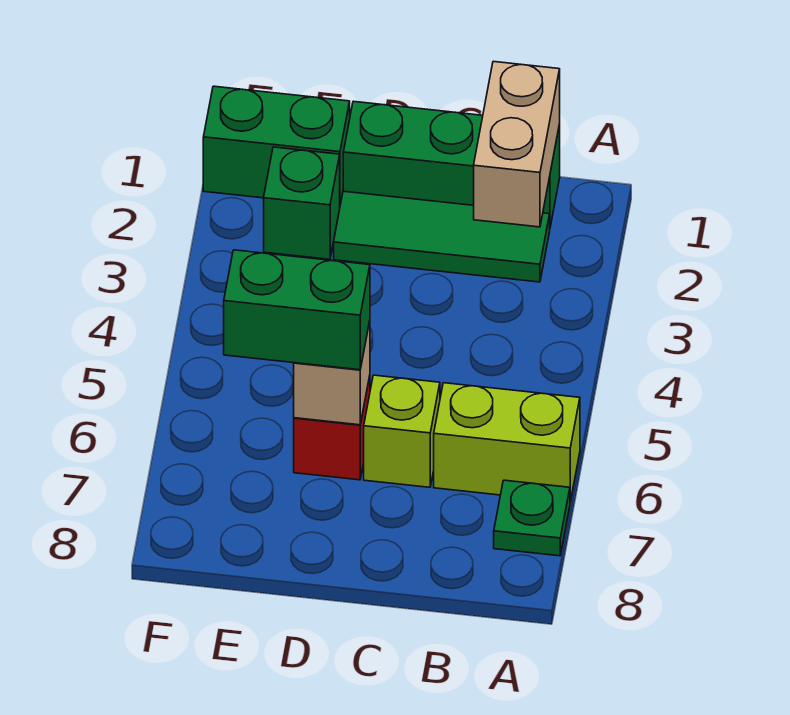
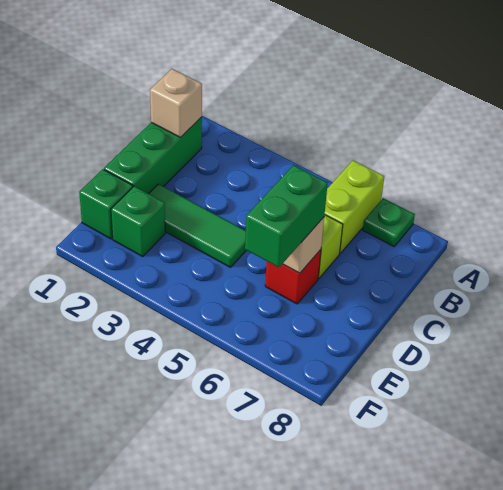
tan 1x2 brick [474,61,560,227] -> tan 1x1 brick [150,69,202,137]
green 1x3 tile [334,191,550,282] -> green 1x3 tile turned to [149,184,246,267]
green 1x2 brick [203,86,350,204] -> green 1x1 brick [79,169,133,239]

